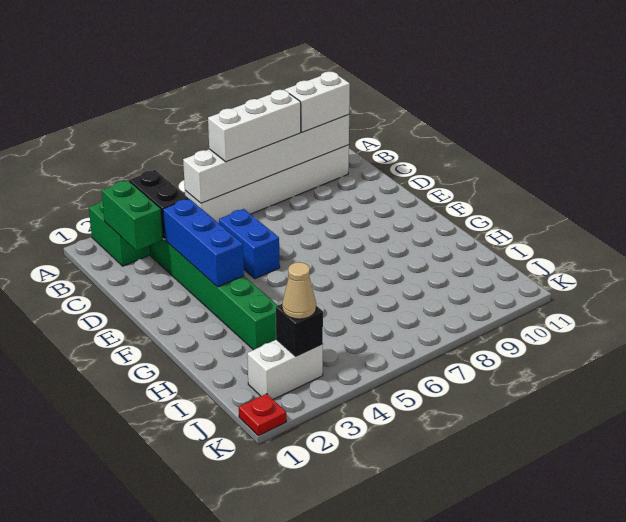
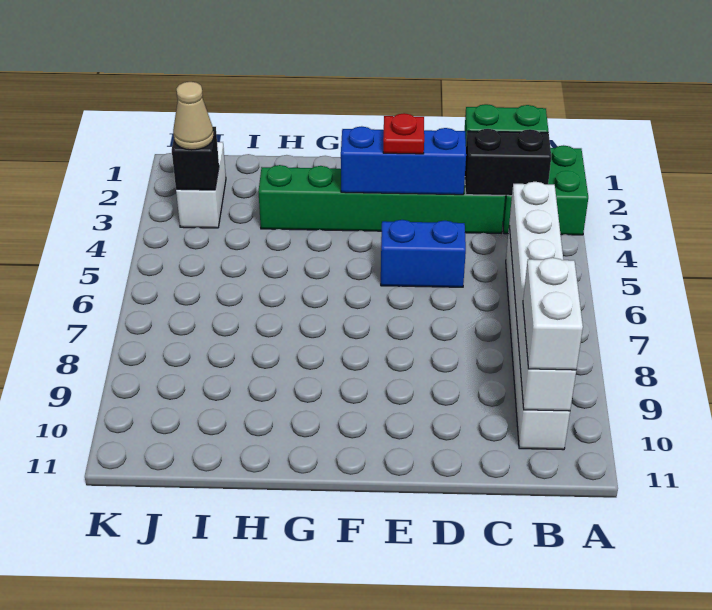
white 1x3 brick [208,90,301,162] -> none
red 1x1 plate [239,394,286,436] -> red 1x1 plate moved to [383,113,424,154]

